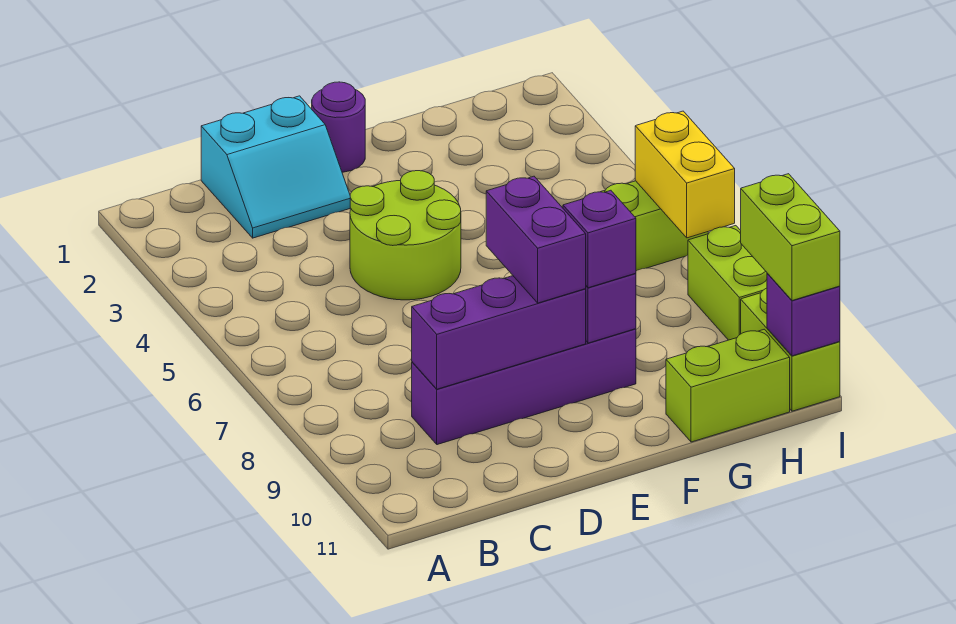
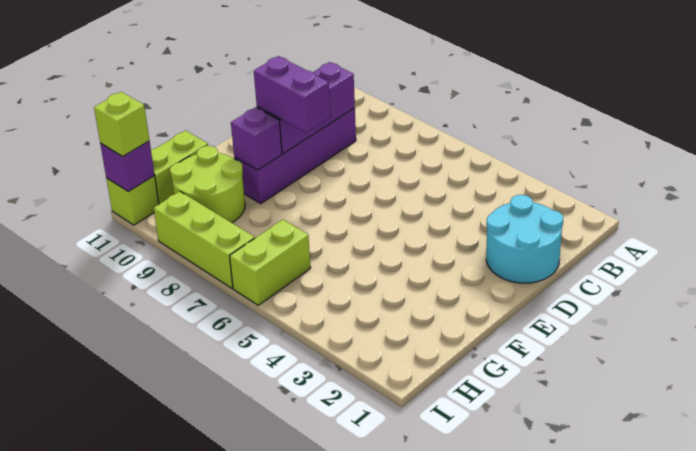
cyan 2x2 slope [201,96,350,238] -> cyan 2x2 round brick [486,195,563,283]
lime 2x2 round brick [350,171,461,300] -> lime 2x2 round brick moved to [170,146,245,223]
purple 1x1 round brick [312,82,365,172] -> none
purple 1x1 brick [563,190,636,288] -> none
yellow 1x2 brick [635,111,735,238] -> none
lime 1x2 brick [688,226,767,340] -> lime 1x3 brick [154,191,255,288]
lime 1x2 brick [741,288,840,411] -> lime 1x1 brick [106,176,159,225]
lime 1x2 brick [741,174,840,301] -> lime 1x1 brick [94,92,149,157]

